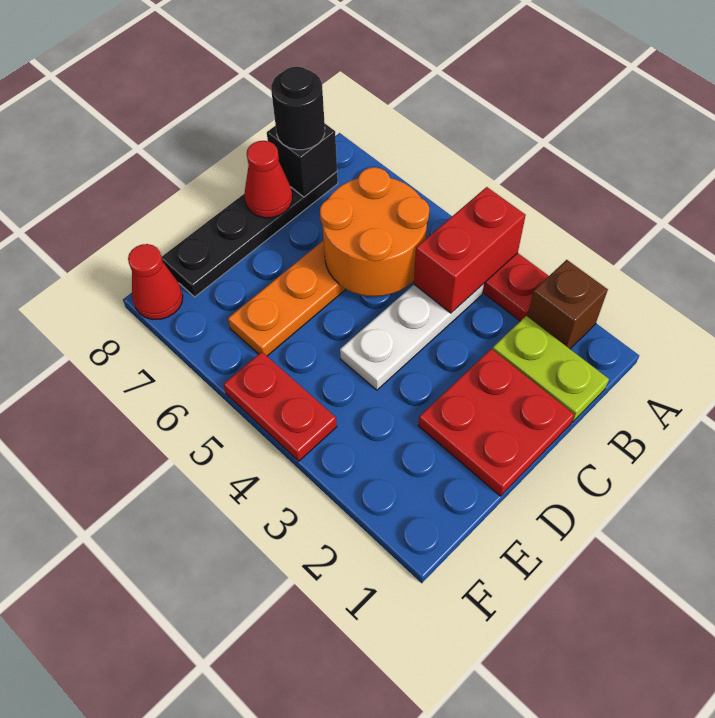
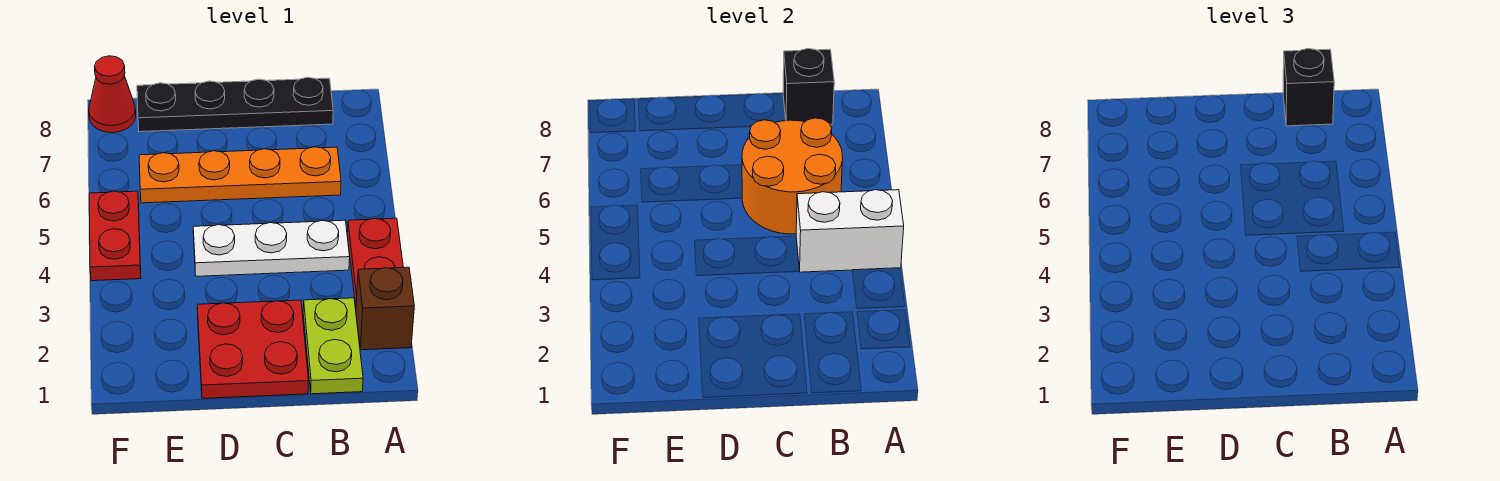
red 1x2 brick [414,187,526,313] -> white 1x2 brick [796,190,904,272]
black 1x1 round brick [271,67,325,150] -> black 1x1 brick [1283,49,1334,126]
red 1x1 cone [245,141,292,218] -> none

